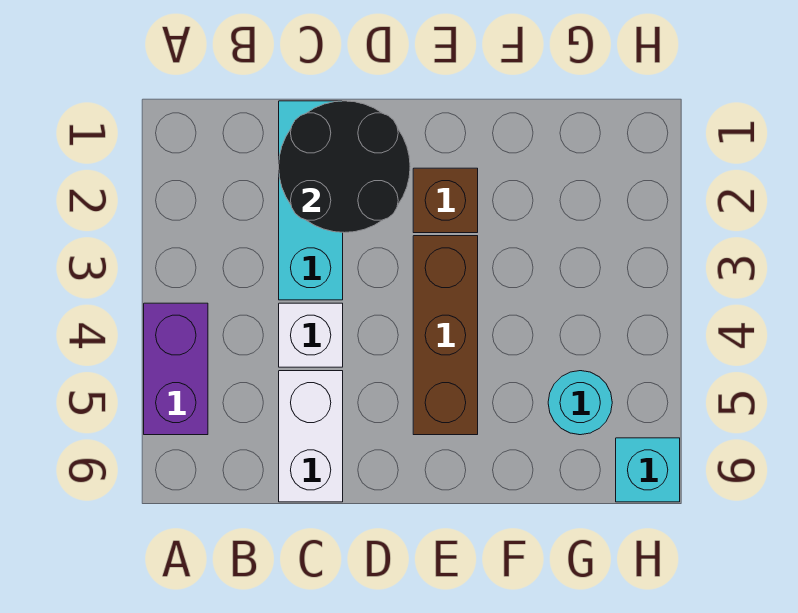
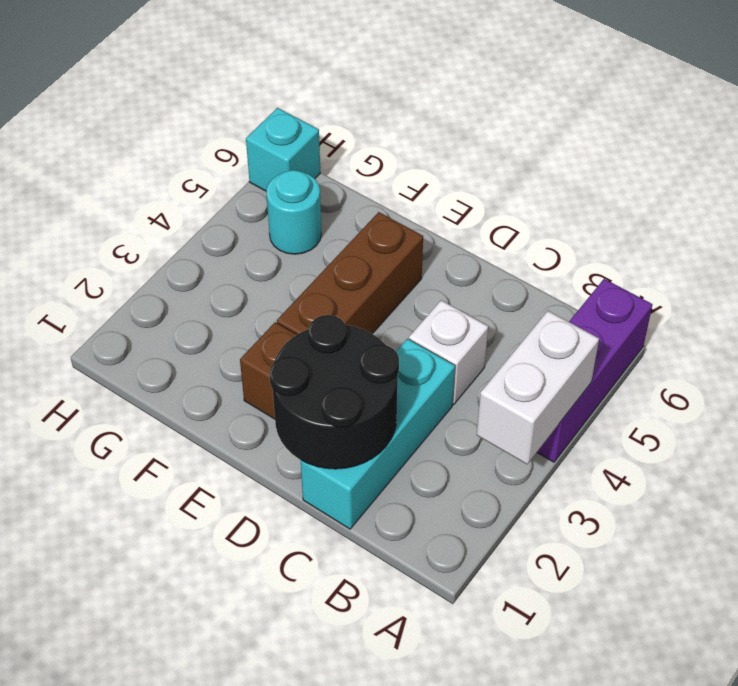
purple 1x2 brick [144,303,208,435] -> purple 1x3 brick [537,279,652,462]
white 1x2 brick [279,371,343,502] -> white 1x2 brick moved to [477,311,599,464]

